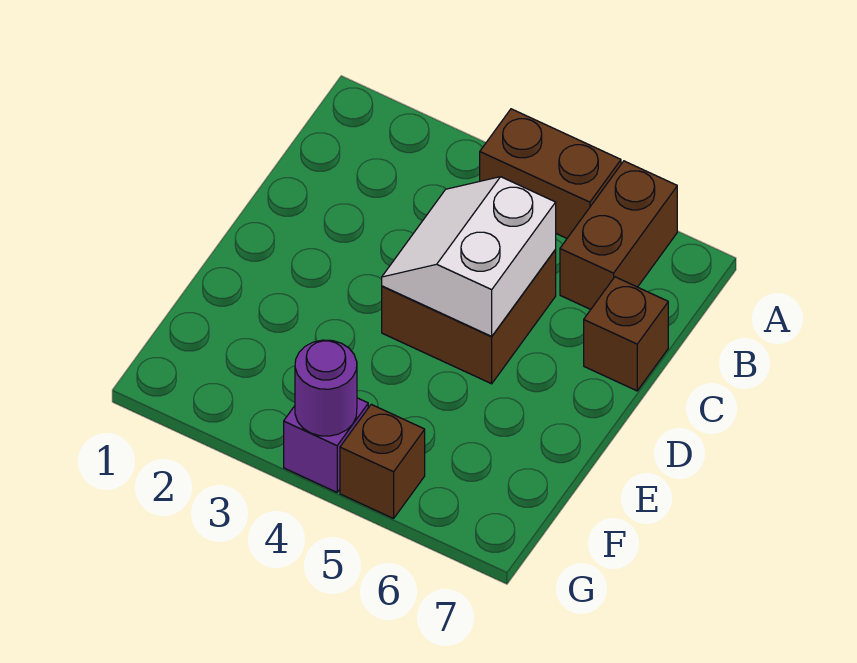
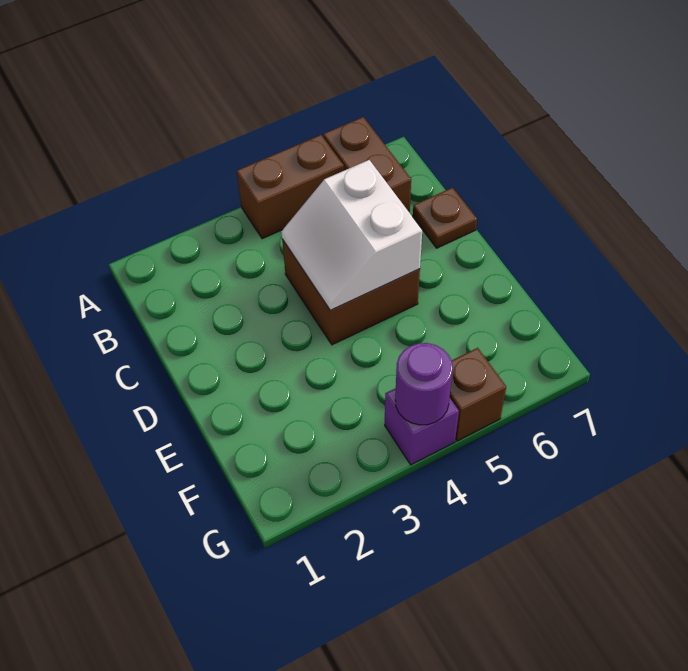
brown 1x1 brick [584,277,668,391] -> brown 1x1 plate [413,188,477,248]

